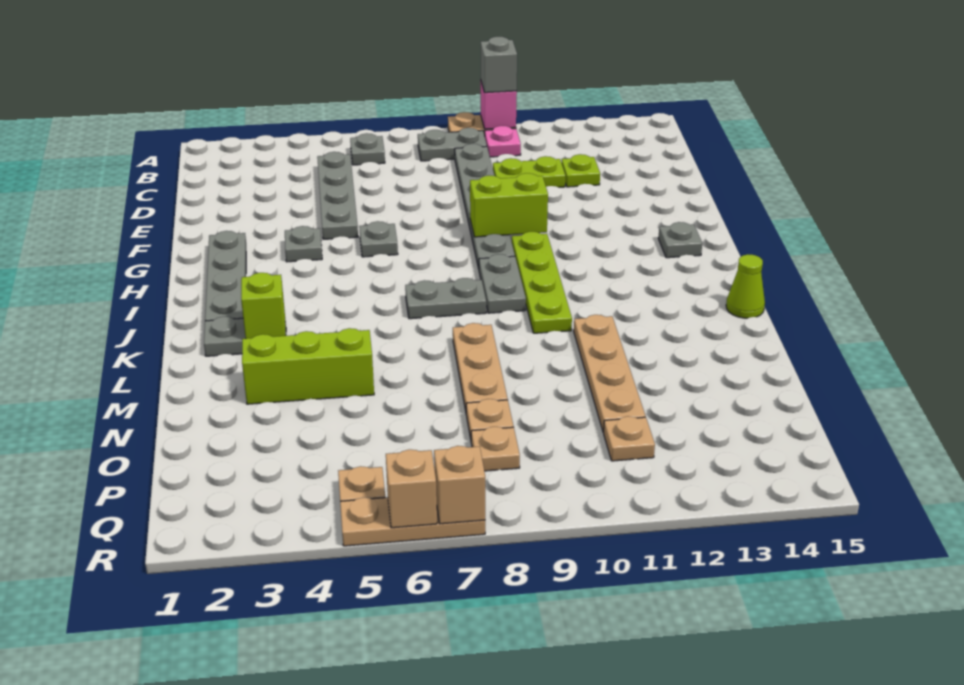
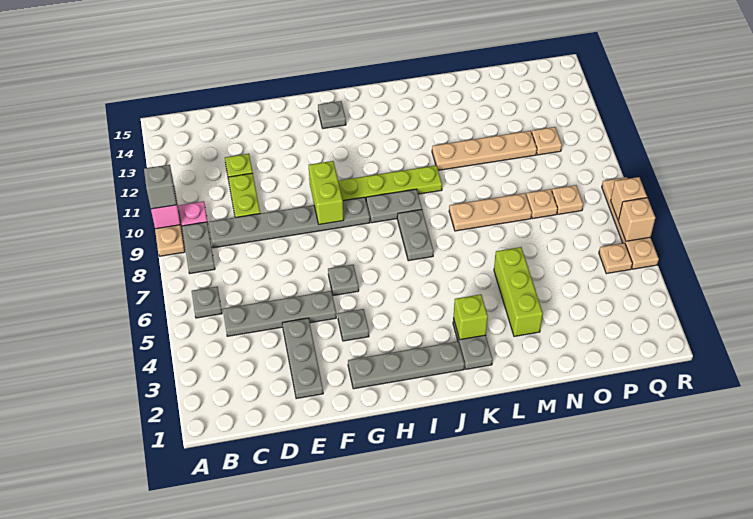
none -> grey 1x3 plate [282,318,323,399]
lime 1x1 cone [726,254,765,318] -> none
tan 1x3 plate [340,498,485,546] -> tan 1x4 plate [602,177,659,269]

